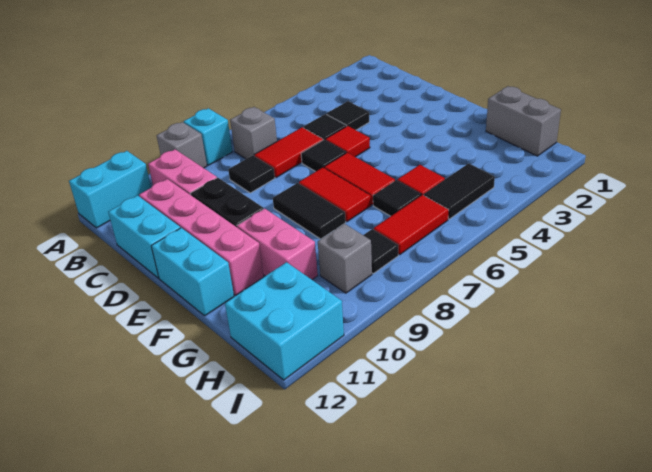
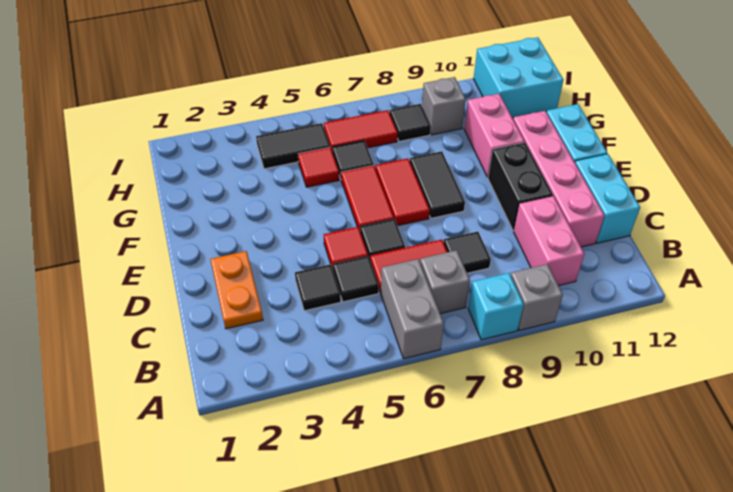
cyan 1x2 brick [69,151,151,228] -> none
none -> orange 1x2 plate [210,251,263,329]
grey 1x2 brick [486,86,561,156] -> grey 1x2 brick moved to [381,259,444,359]

